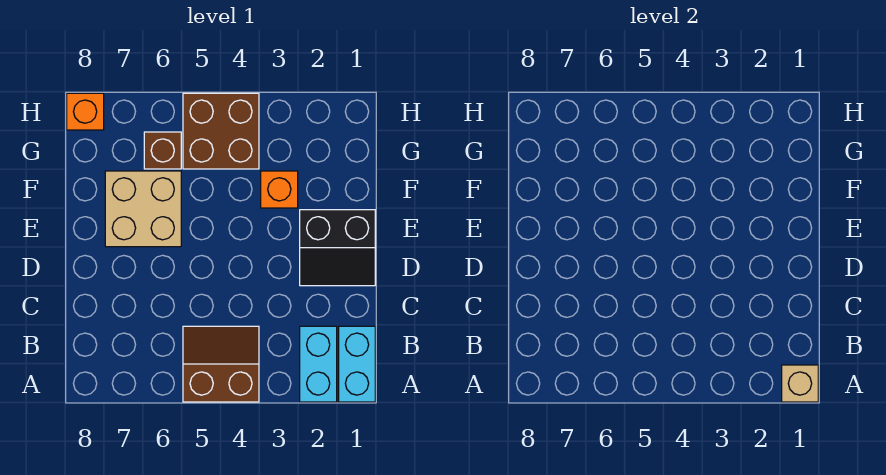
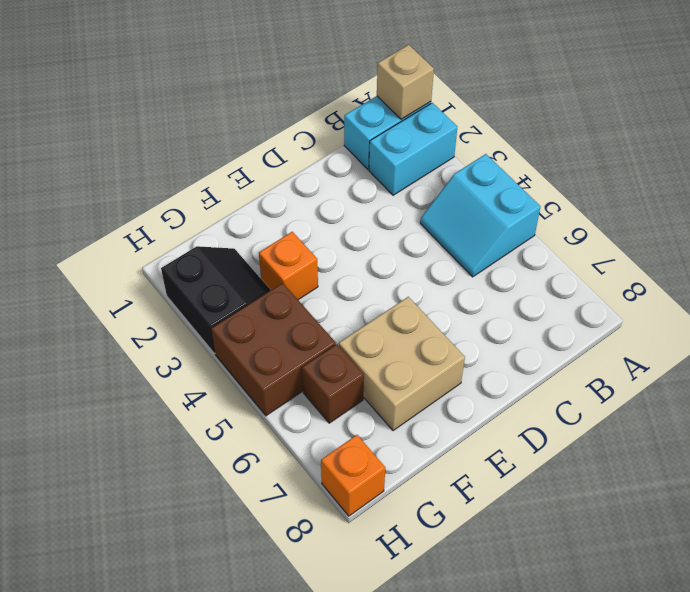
brown 2x2 slope [183,326,259,402] -> cyan 2x2 slope [420,154,540,277]
black 2x2 slope [300,210,375,286] -> black 2x2 slope moved to [161,246,271,353]

